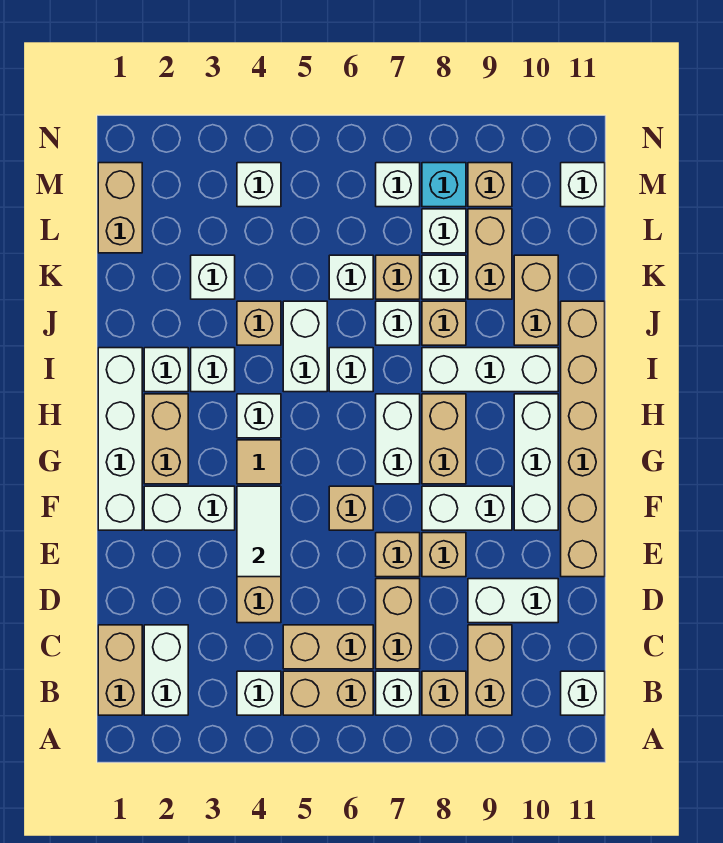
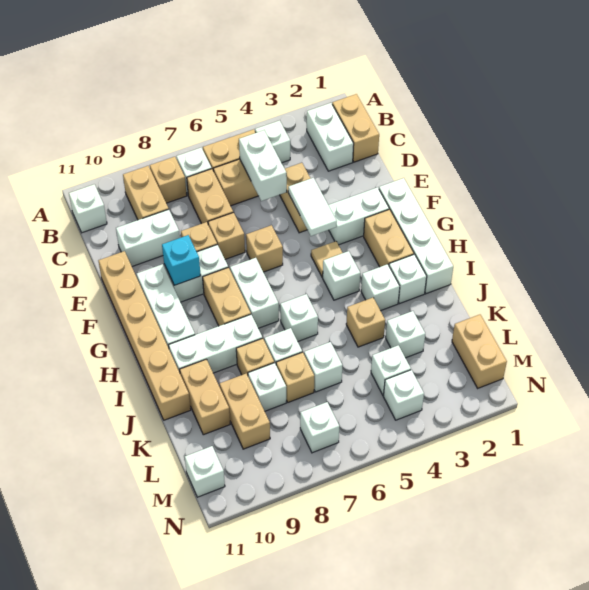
white 1x2 brick [283,301,327,392] -> white 1x2 brick moved to [239,130,287,201]
white 1x1 brick [422,209,466,253] -> white 1x1 brick moved to [371,345,411,395]
cyan 1x1 brick [422,163,466,207] -> cyan 1x1 brick moved to [162,235,201,285]
tan 1x1 brick [468,163,512,207] -> none

